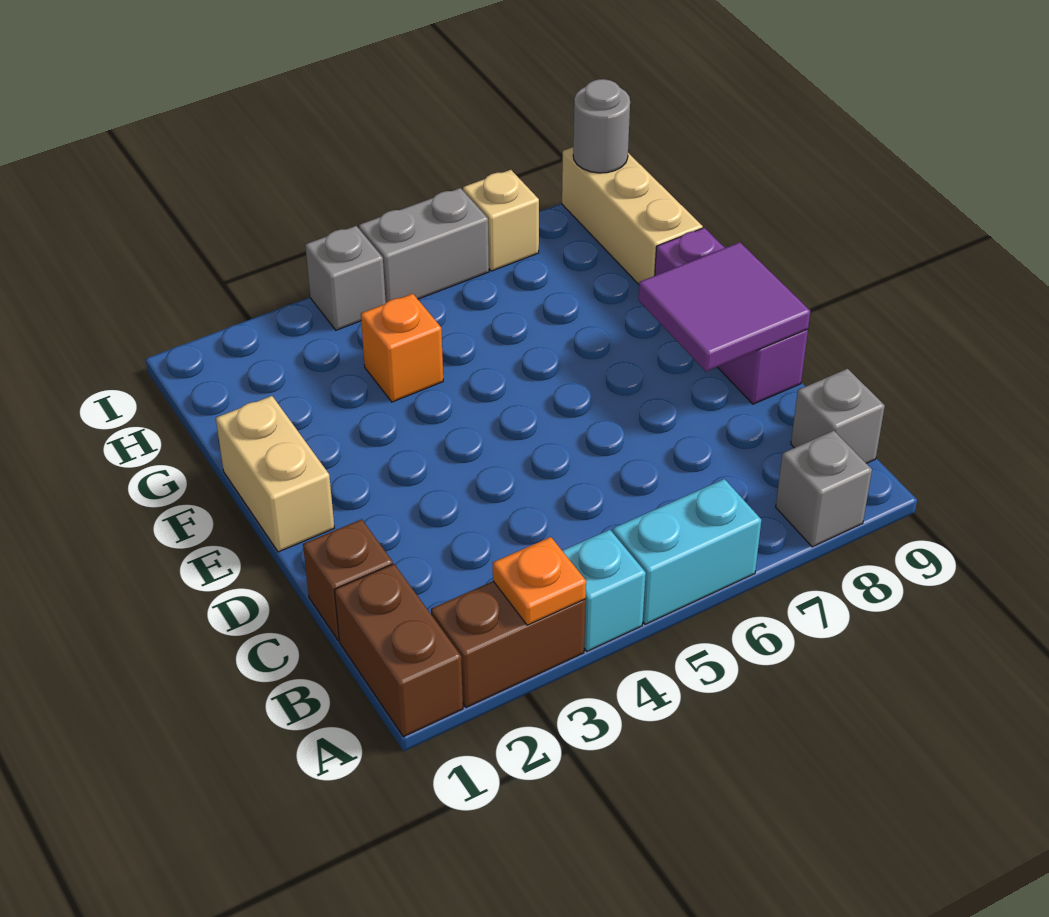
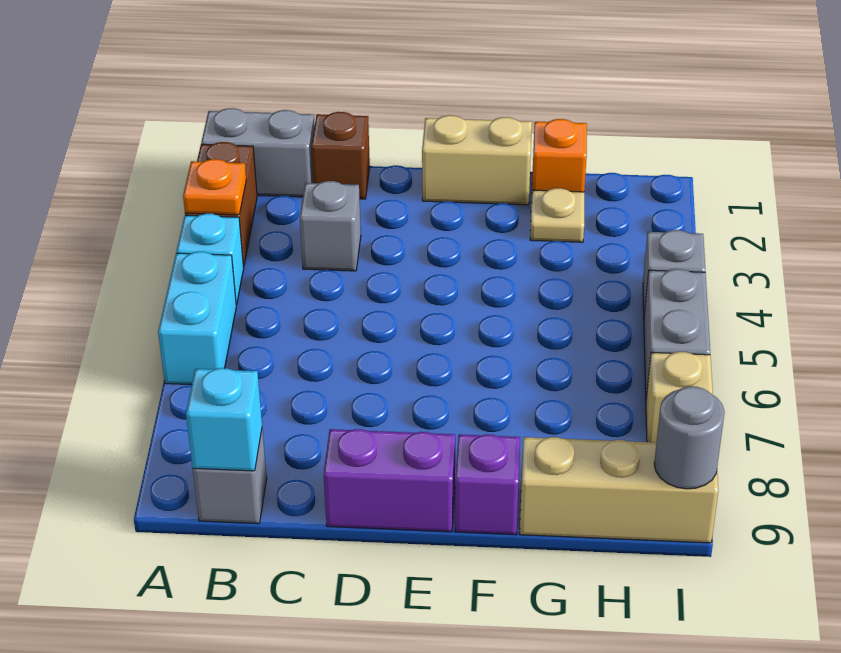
brown 1x2 brick [334,564,463,737] -> grey 1x2 brick [201,108,315,197]
grey 1x1 brick [776,431,872,547] -> grey 1x1 brick moved to [300,181,361,271]
none -> cyan 1x1 brick [186,368,262,471]
purple 2x2 tile [638,242,810,372] -> none
none -> tan 1x1 plate [530,188,584,242]
orange 1x1 brick [361,294,443,402] -> orange 1x1 brick moved to [532,119,587,192]

